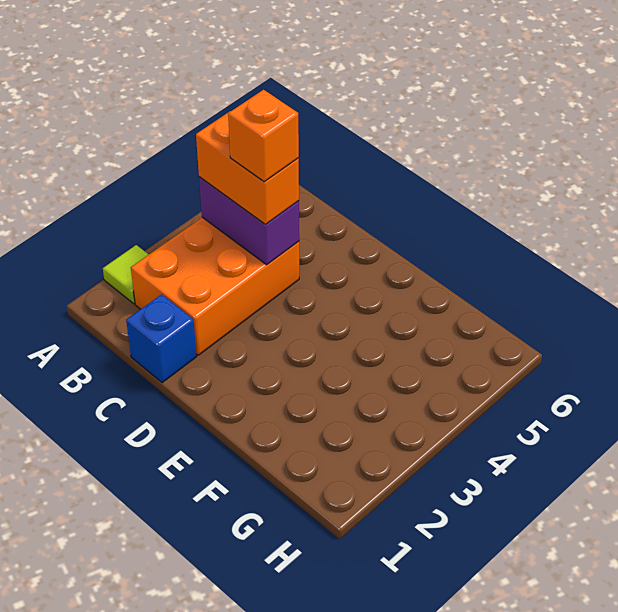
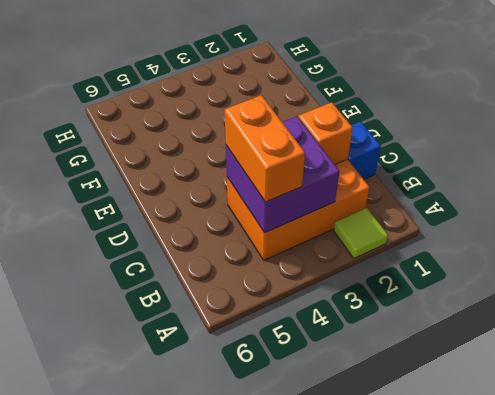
purple 1x2 brick [199,177,299,265] -> purple 2x2 brick [226,116,339,233]
orange 1x1 brick [228,90,299,182] -> orange 1x1 brick moved to [299,102,353,164]

